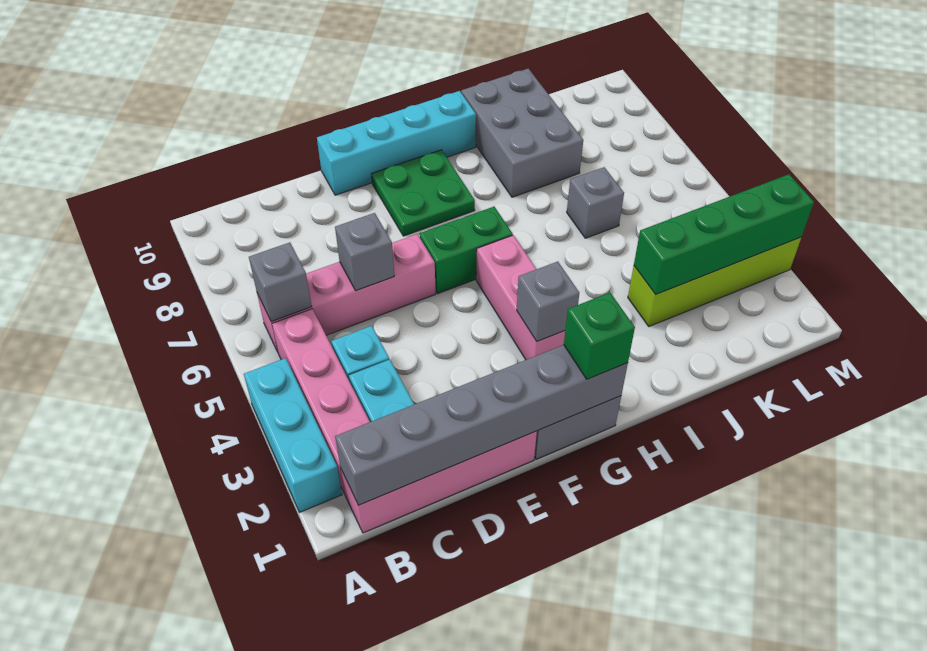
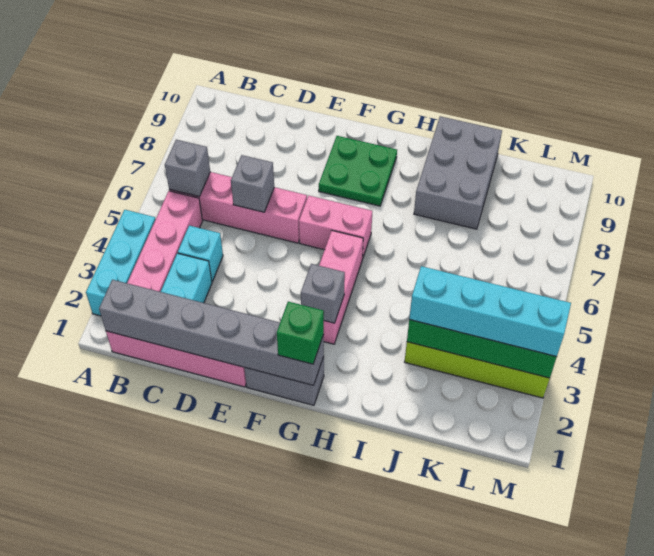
cyan 1x4 brick [317,91,476,195] -> cyan 1x4 brick moved to [409,266,571,357]
green 1x2 brick [419,207,513,294] -> pink 1x2 brick [299,196,372,259]
grey 1x1 brick [567,167,624,238] -> none

